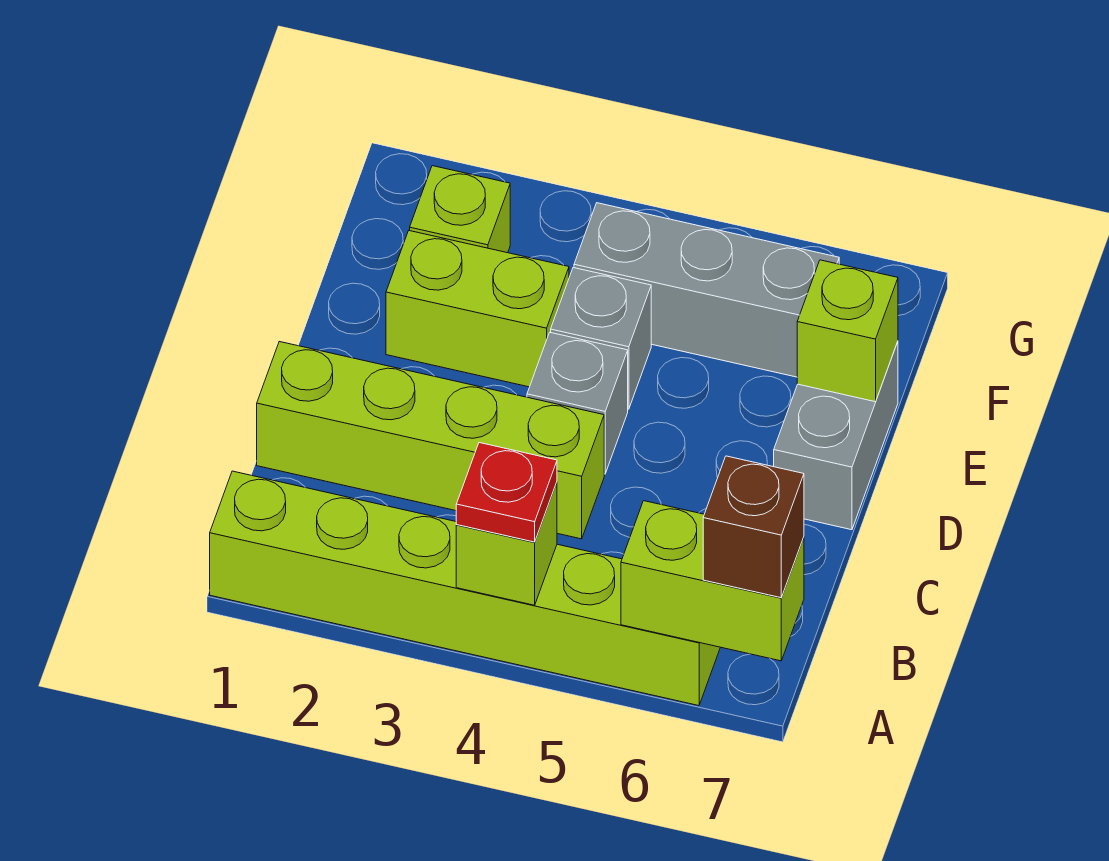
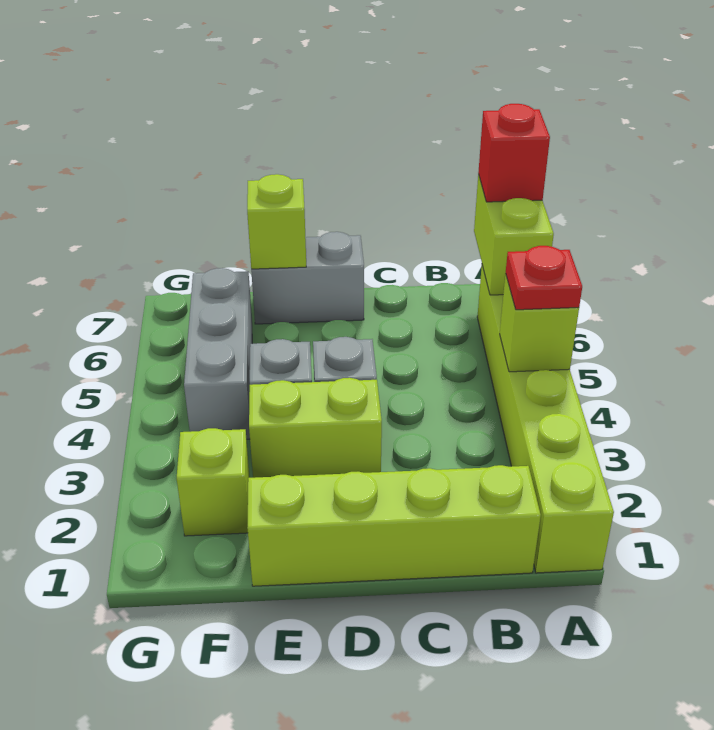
brown 1x1 brick [703,456,804,598] -> red 1x1 brick [478,104,550,202]
lime 1x4 brick [257,342,604,539] -> lime 1x4 brick turned to [247,465,541,586]
lime 1x2 brick [386,231,569,387] -> lime 1x2 brick turned to [249,378,382,478]

